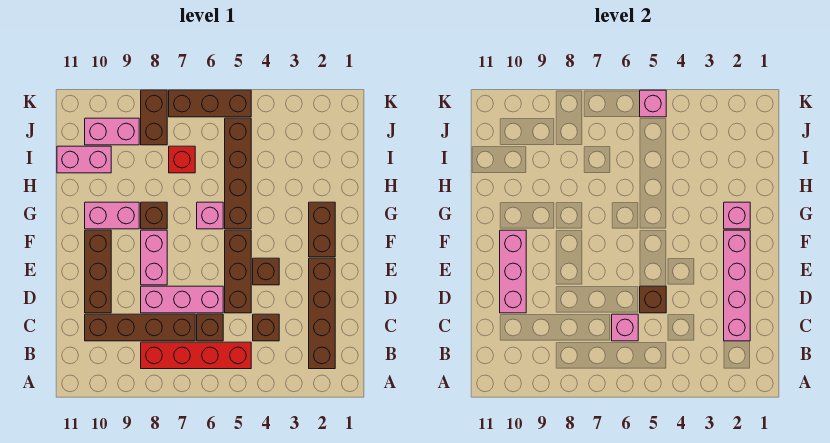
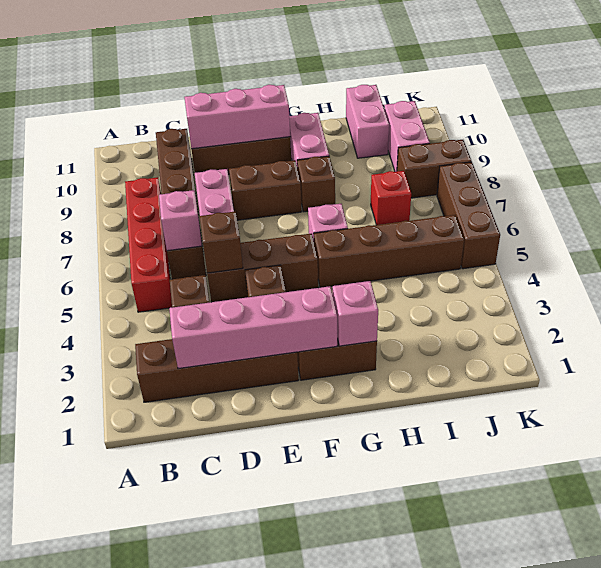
pink 1x2 brick [141,230,167,285] -> brown 1x2 brick [229,160,302,220]
pink 1x1 brick [640,90,666,117] -> none

